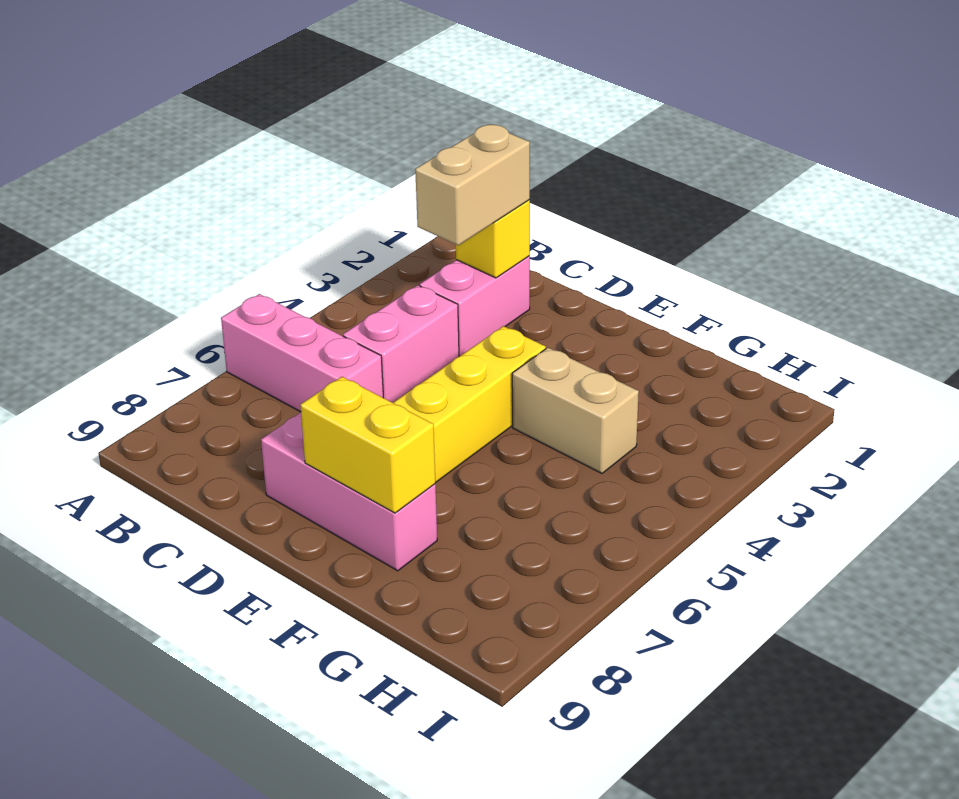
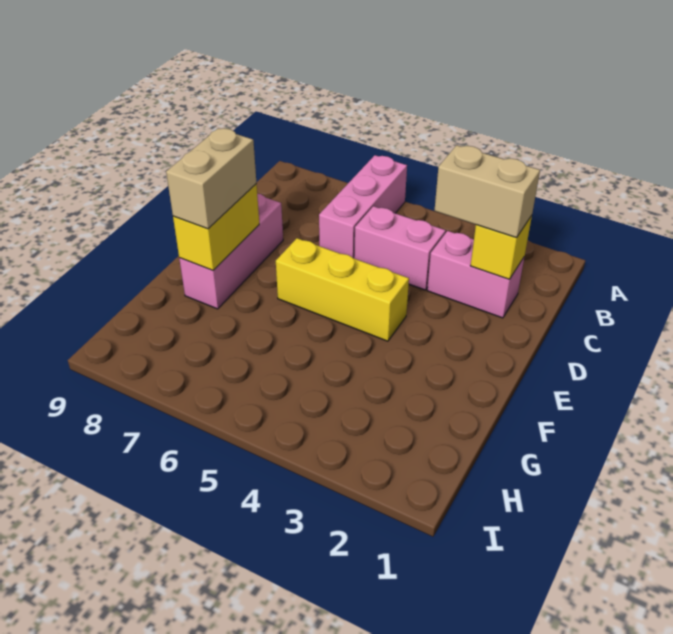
tan 1x2 brick [512,348,639,473] -> tan 1x2 brick moved to [166,128,257,229]

